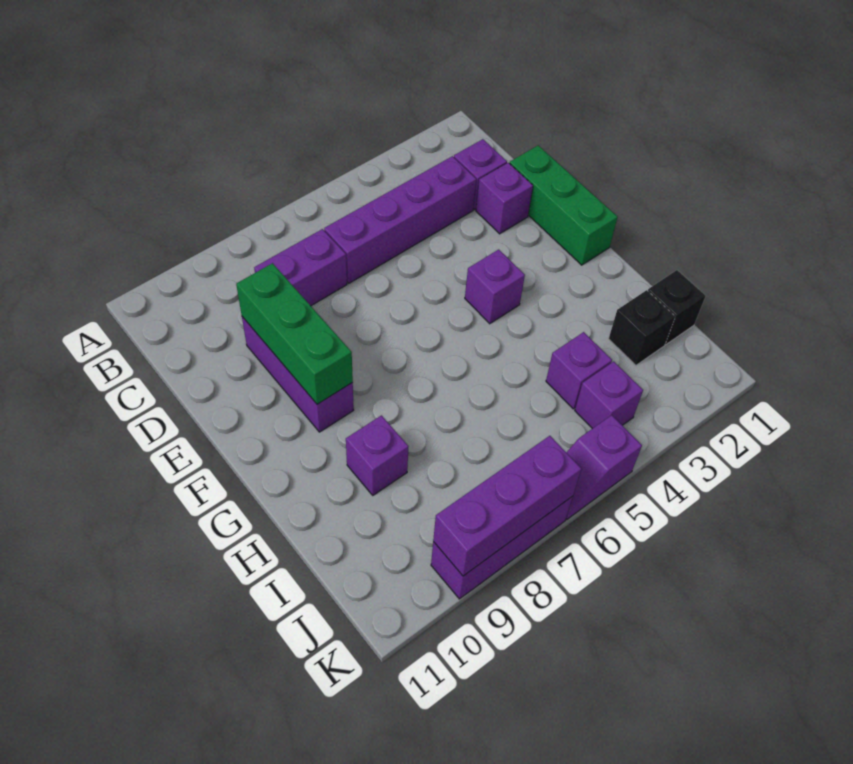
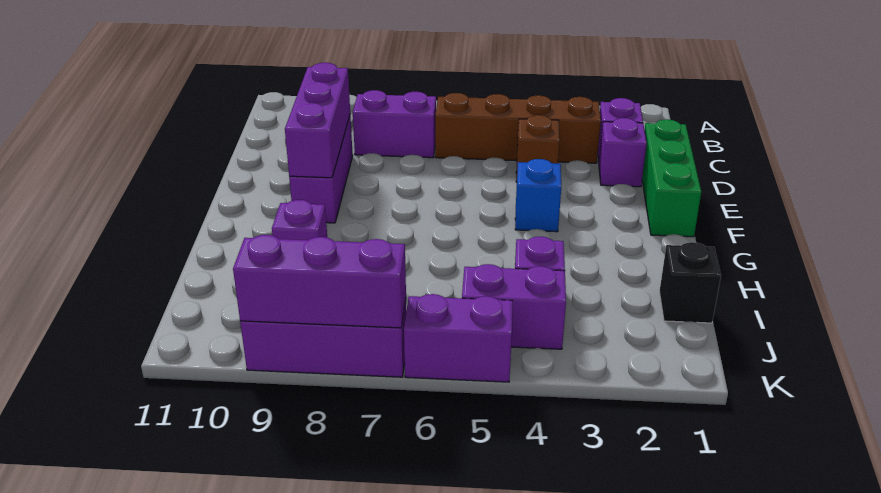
purple 1x4 brick [324,156,476,283] -> brown 1x4 brick [435,93,601,163]
none -> brown 1x1 brick [516,115,560,182]
green 1x3 brick [236,263,353,404] -> purple 1x3 brick [285,63,350,178]
purple 1x1 brick [465,250,525,324] -> blue 1x1 brick [515,159,561,232]
black 1x1 brick [609,290,675,365] -> none
purple 1x1 brick [575,361,643,429] -> purple 1x2 brick [462,264,566,349]
purple 1x2 slope [566,415,642,519] -> purple 1x2 brick [404,294,513,382]

